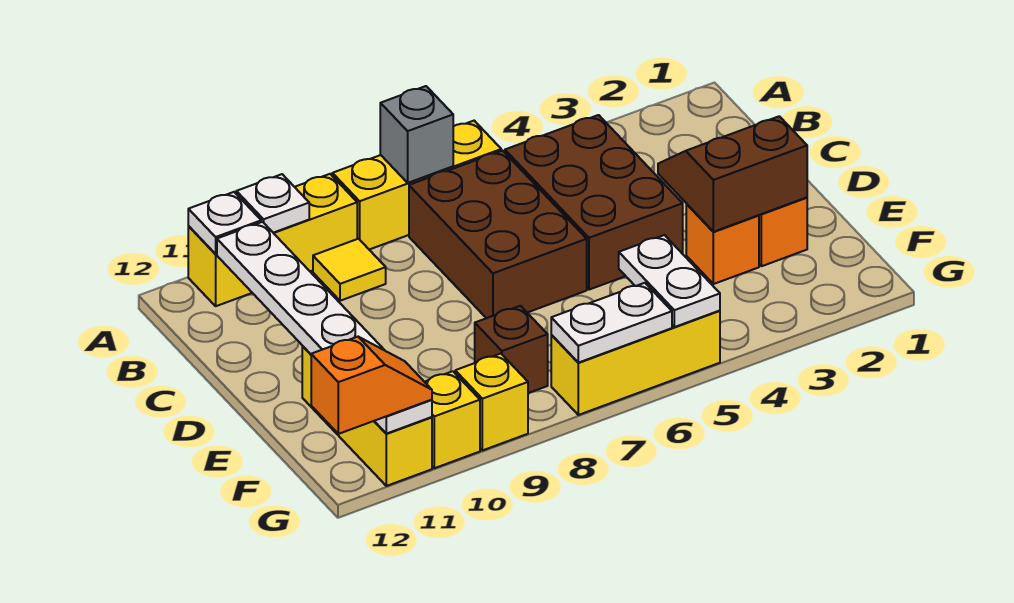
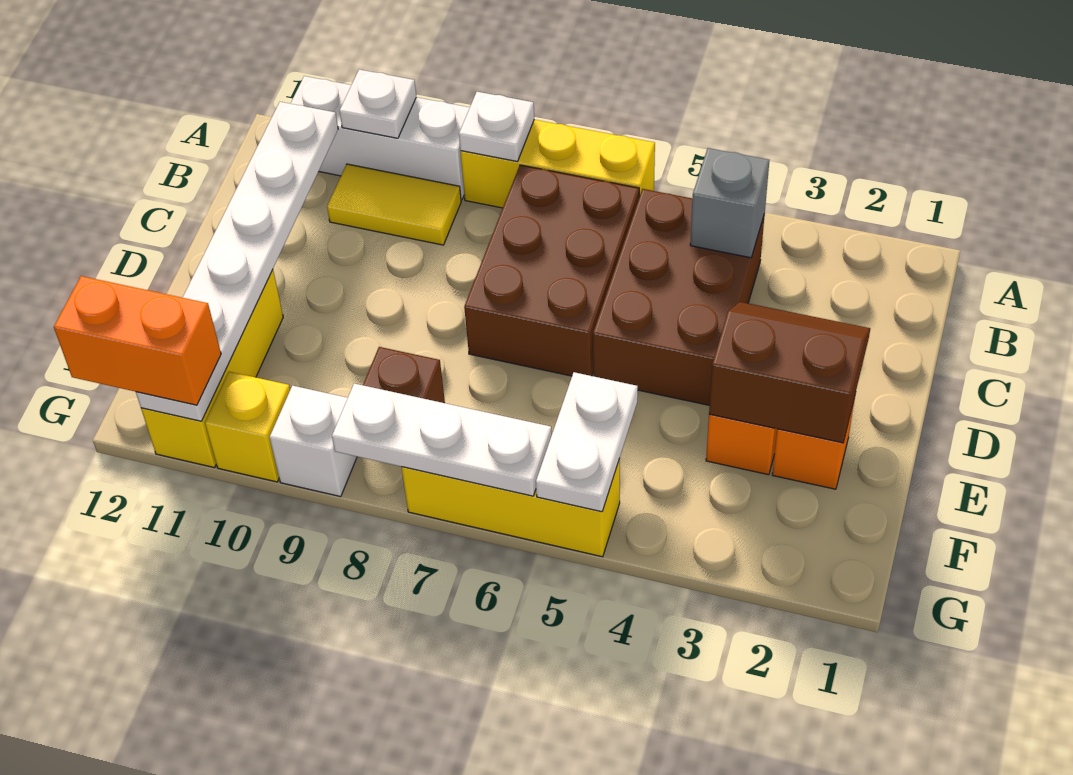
grey 1x1 brick [380,86,453,183] -> grey 1x1 brick moved to [690,148,769,258]
yellow 1x3 brick [188,174,357,306] -> white 1x3 brick [291,76,470,200]
white 1x1 plate [188,192,261,254] -> white 1x1 plate moved to [459,92,534,162]
yellow 1x1 tile [313,239,386,301] -> yellow 1x2 tile [327,164,461,245]
white 1x2 plate [551,283,672,363] -> white 1x3 plate [332,384,552,496]
yellow 1x1 brick [455,354,528,450] -> white 1x1 brick [270,386,357,497]
orange 1x2 slope [311,337,432,434] -> orange 1x2 brick [54,276,221,405]

